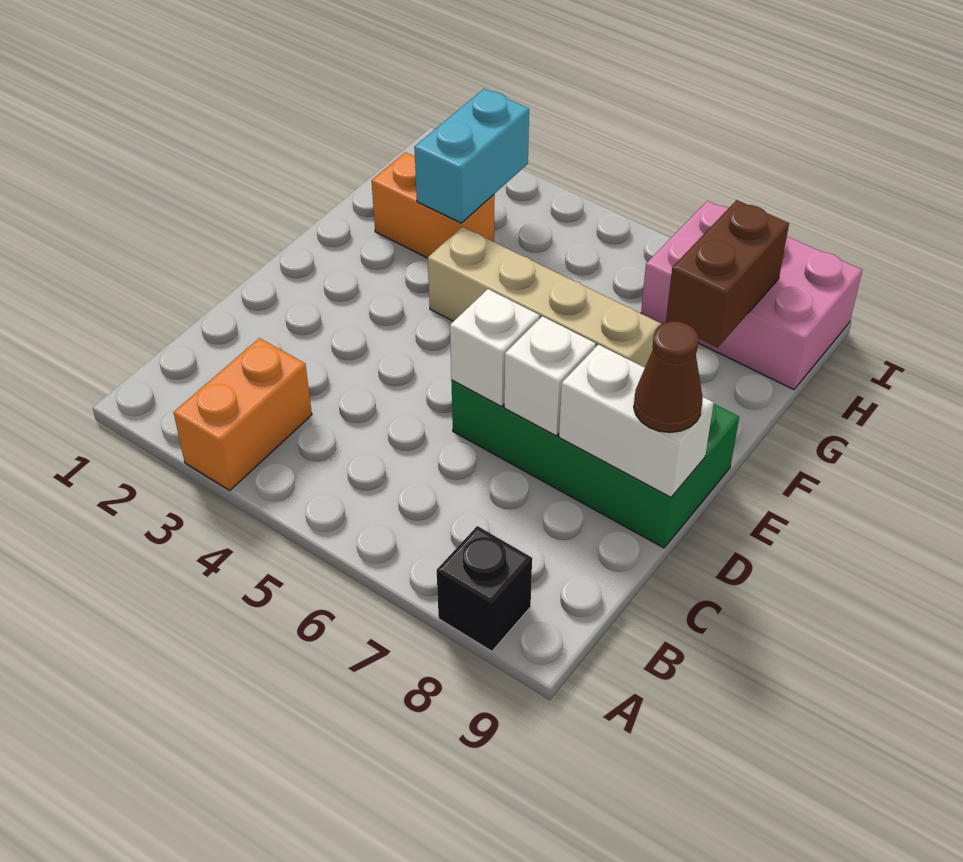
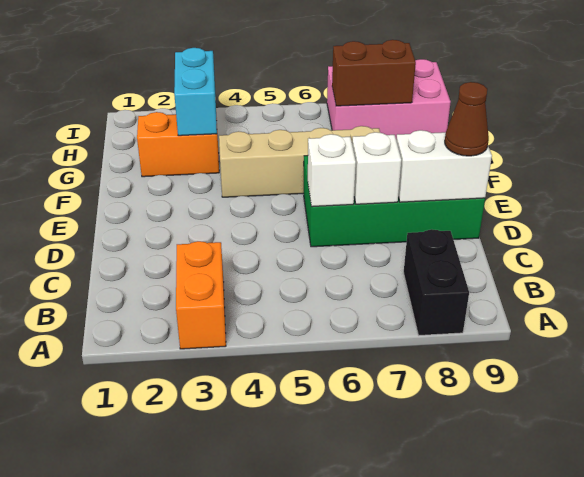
black 1x1 brick [437,526,532,651] -> black 1x2 brick [404,229,469,335]
brown 1x2 brick [666,200,789,348] -> brown 1x2 brick turned to [332,40,416,106]

